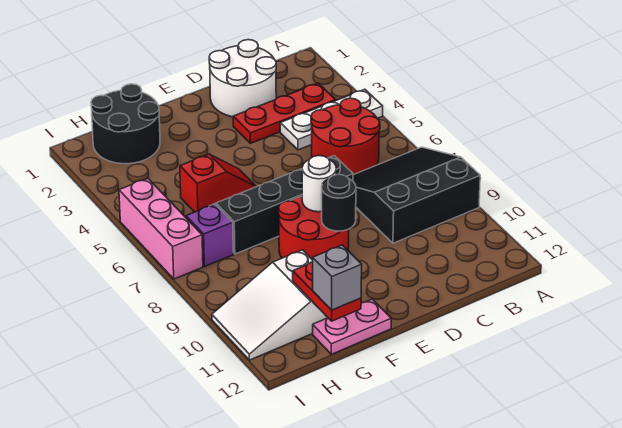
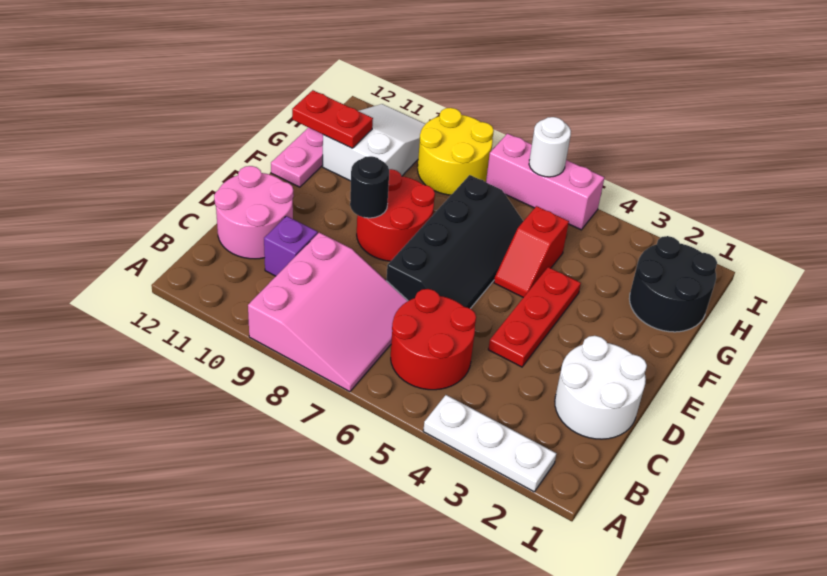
white 1x3 plate [280,89,383,150] -> white 1x3 plate turned to [423,395,557,492]
black 3x3 slope [353,147,480,243] -> pink 3x3 slope [248,232,408,392]
red 1x3 plate [233,83,336,143] -> red 1x3 plate moved to [488,267,581,367]
none -> pink 2x2 round brick [214,166,294,259]
white 1x1 round brick [302,156,336,212] -> white 1x1 round brick moved to [529,117,571,177]
grey 1x1 brick [313,245,362,310] -> none
purple 1x1 brick [186,204,233,267] -> purple 1x1 brick moved to [264,216,318,276]
none -> yellow 2x2 round brick [418,108,494,195]

